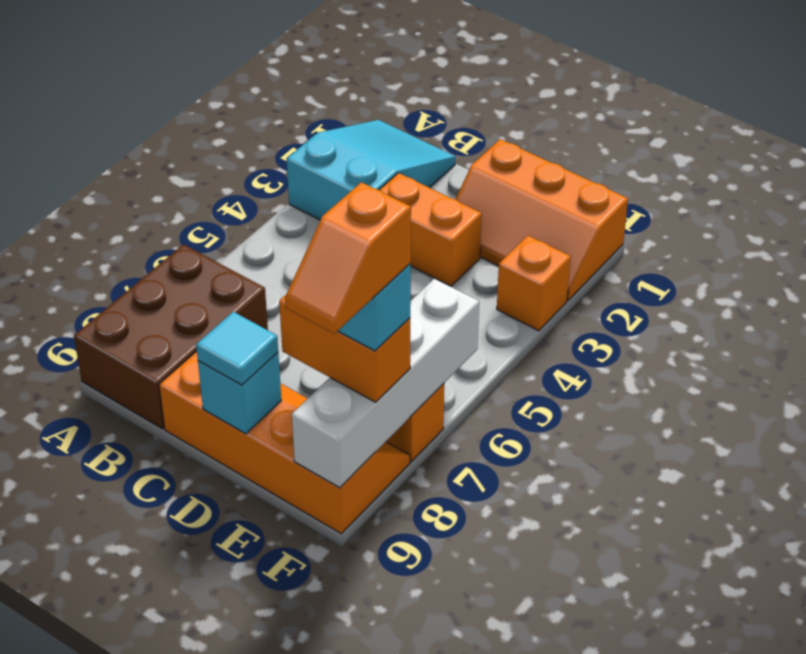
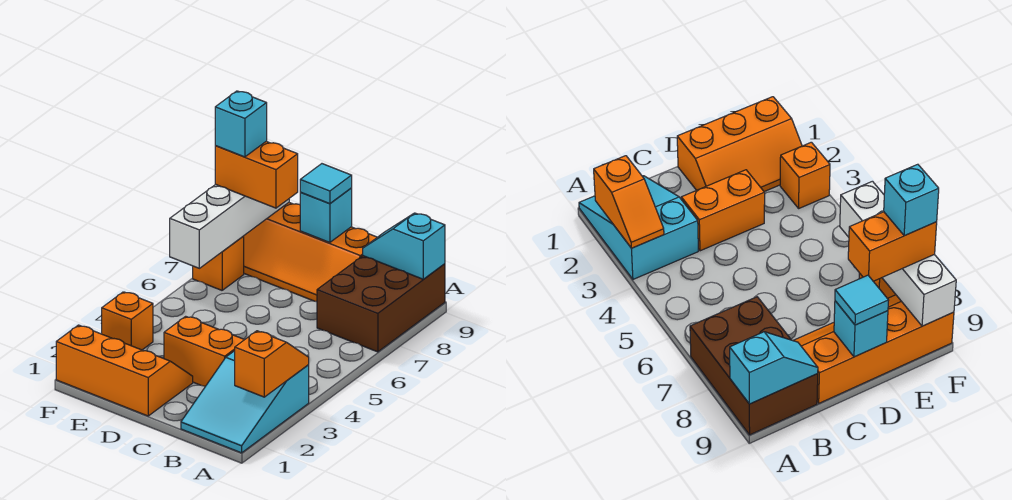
none -> cyan 1x2 slope [363,213,445,279]
orange 1x2 slope [285,182,411,334] -> orange 1x2 slope moved to [235,331,309,397]

